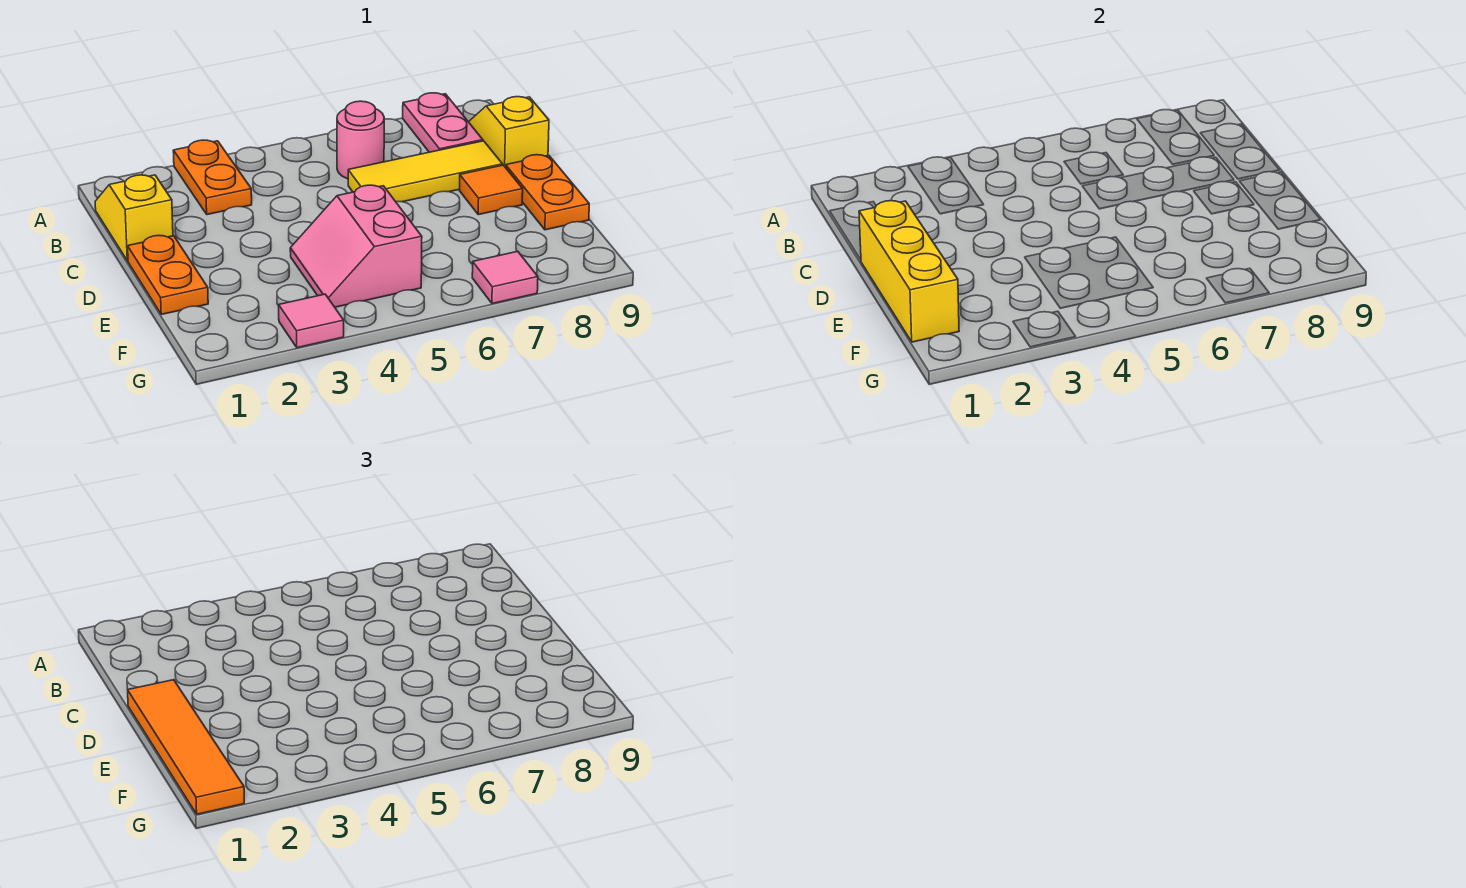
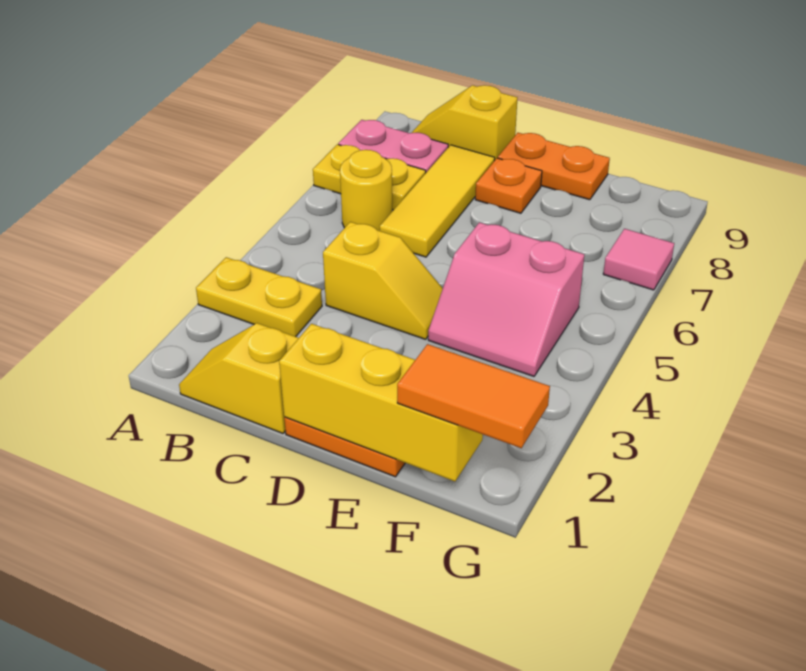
orange 1x2 plate [173,140,252,215] -> yellow 1x2 plate [196,257,322,337]
none -> yellow 1x2 plate [313,144,426,210]
pink 1x1 round brick [337,101,384,179] -> yellow 1x1 round brick [340,150,392,231]
none -> yellow 1x2 slope [323,222,443,339]
orange 1x4 tile [128,680,244,814] -> orange 1x2 tile [397,344,550,448]
orange 1x1 tile [460,165,523,215] -> orange 1x1 plate [475,158,542,213]
pink 1x1 tile [279,294,344,348] -> none

